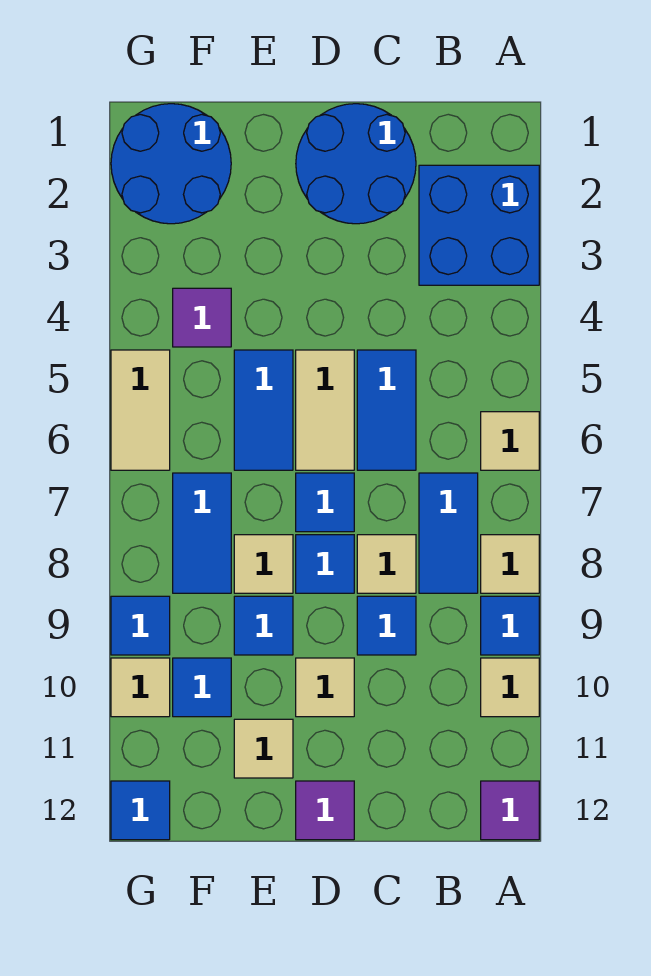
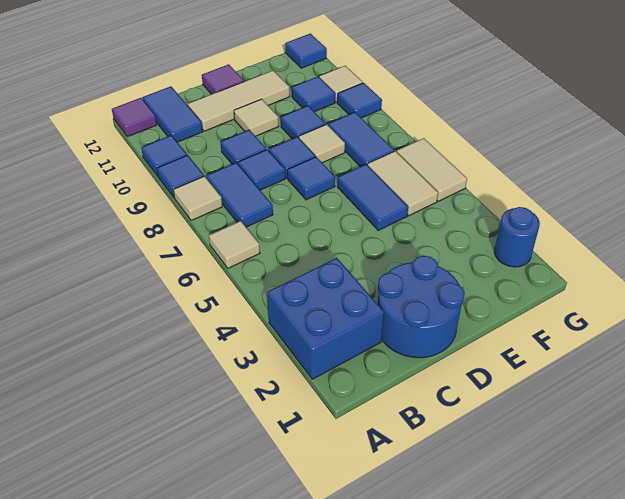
tan 1x1 tile [481,658,539,717] -> blue 1x1 tile [141,135,187,176]
blue 1x2 tile [357,350,416,470] -> blue 1x2 tile moved to [142,86,203,142]
tan 1x1 tile [357,535,416,593] -> blue 1x1 tile [238,150,285,190]
tan 1x2 tile [296,350,354,470] -> tan 1x2 tile moved to [368,151,438,216]
tan 1x1 tile [234,719,293,778] -> tan 1x3 tile [188,71,290,131]
blue 2x2 round brick [111,104,231,224] -> blue 1x1 round brick [494,207,540,267]
purple 1x1 tile [173,288,231,347] -> none

